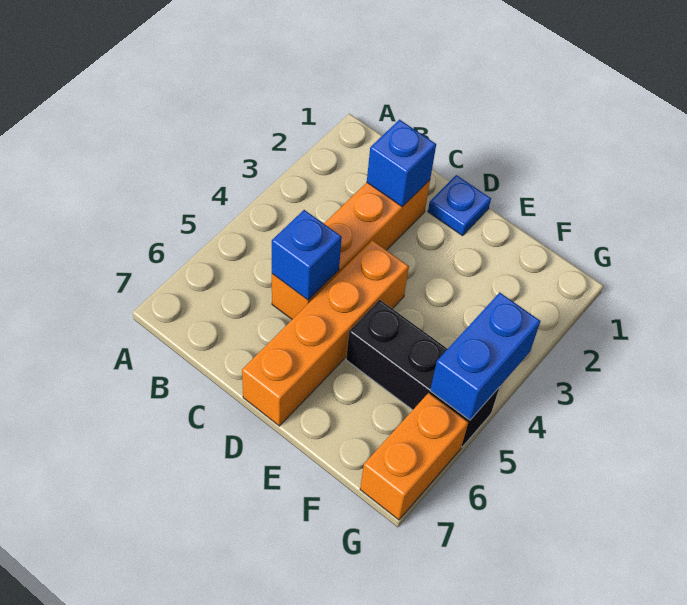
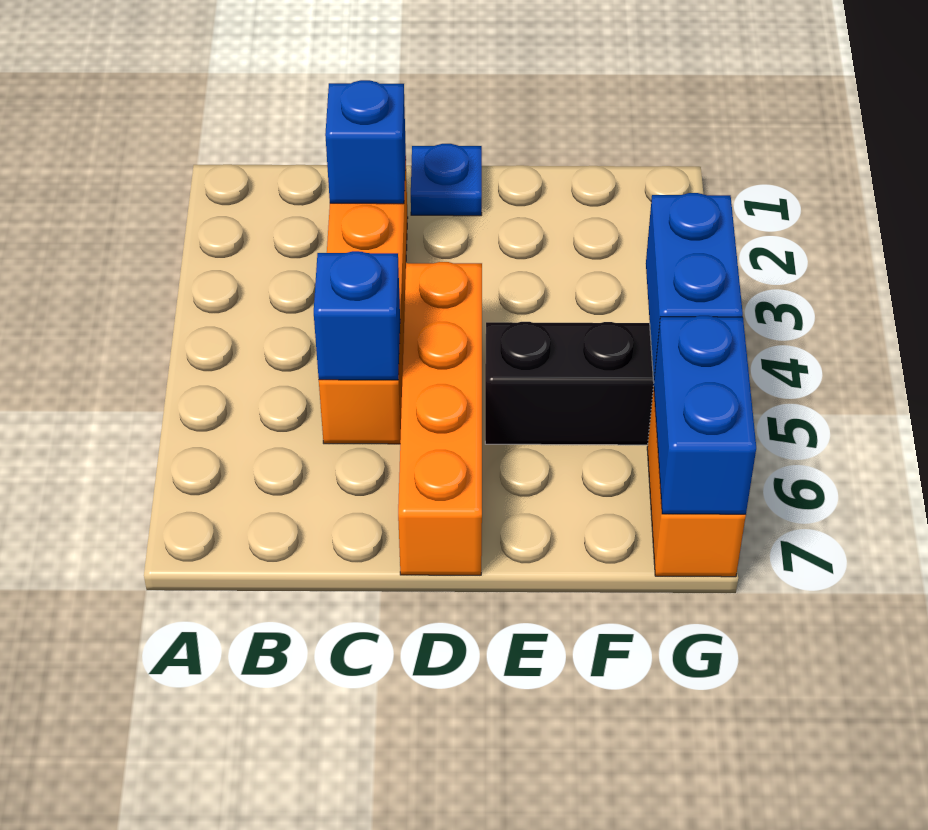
none -> blue 1x2 brick [654,316,756,514]

